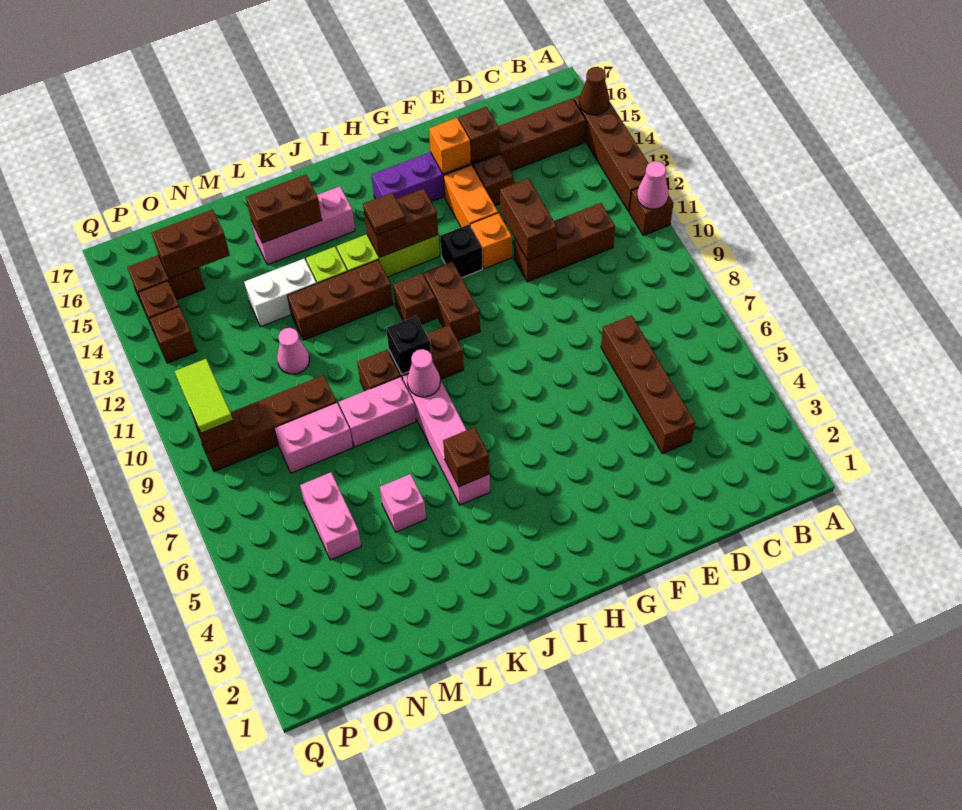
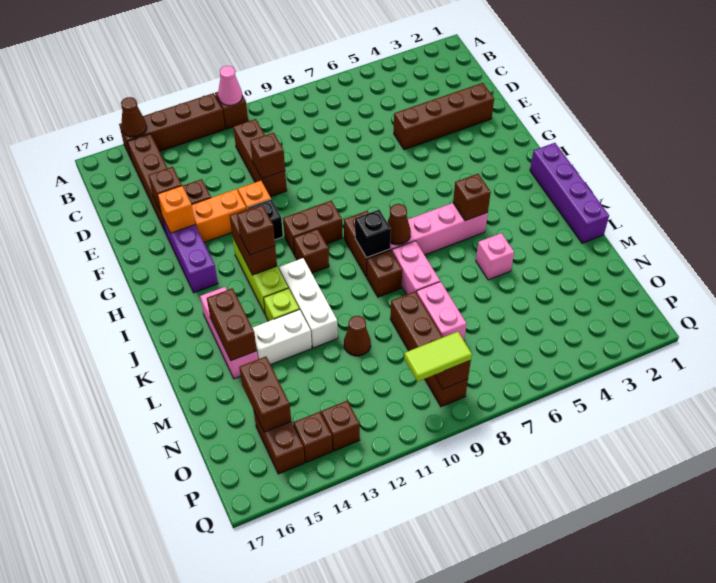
brown 1x4 brick [601,315,695,454] -> brown 1x4 brick moved to [394,83,494,150]
brown 1x2 brick [500,178,557,260] -> brown 1x1 brick [250,133,285,179]
none -> purple 1x4 brick [530,143,609,243]
brown 1x1 tile [363,193,406,235] -> brown 1x1 brick [237,205,275,255]
pink 1x1 cone [407,349,440,397] -> brown 1x1 cone [387,204,411,245]
brown 1x3 brick [287,260,393,340] -> white 1x3 brick [279,258,338,348]
white 1x2 brick [244,259,316,327] -> white 1x2 brick turned to [252,309,312,365]
pink 1x1 cone [277,328,310,374] -> brown 1x1 cone [344,316,371,356]
pink 1x2 brick [300,472,361,560] -> none

